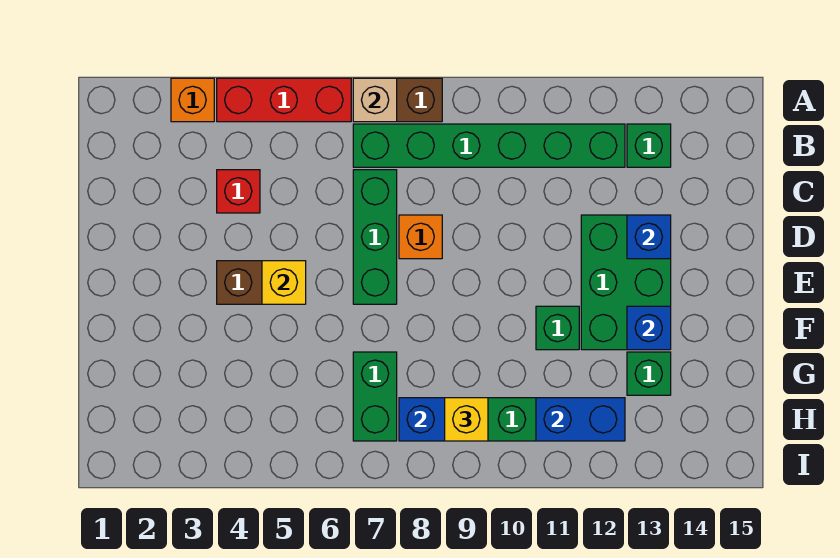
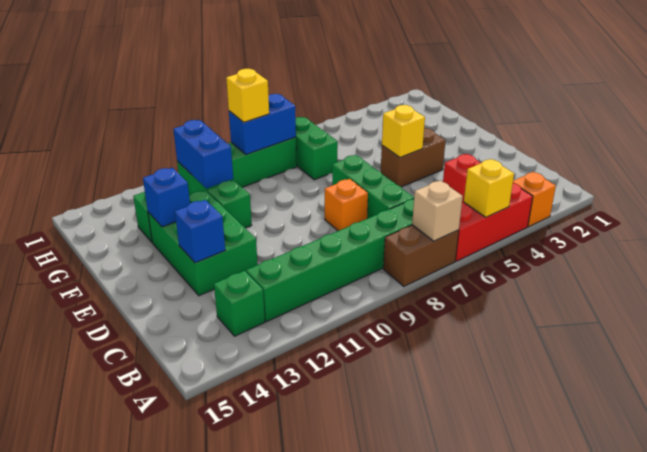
none -> yellow 1x1 brick [464,159,514,217]
blue 1x2 brick [536,398,625,441] -> blue 1x2 brick turned to [173,120,233,189]

